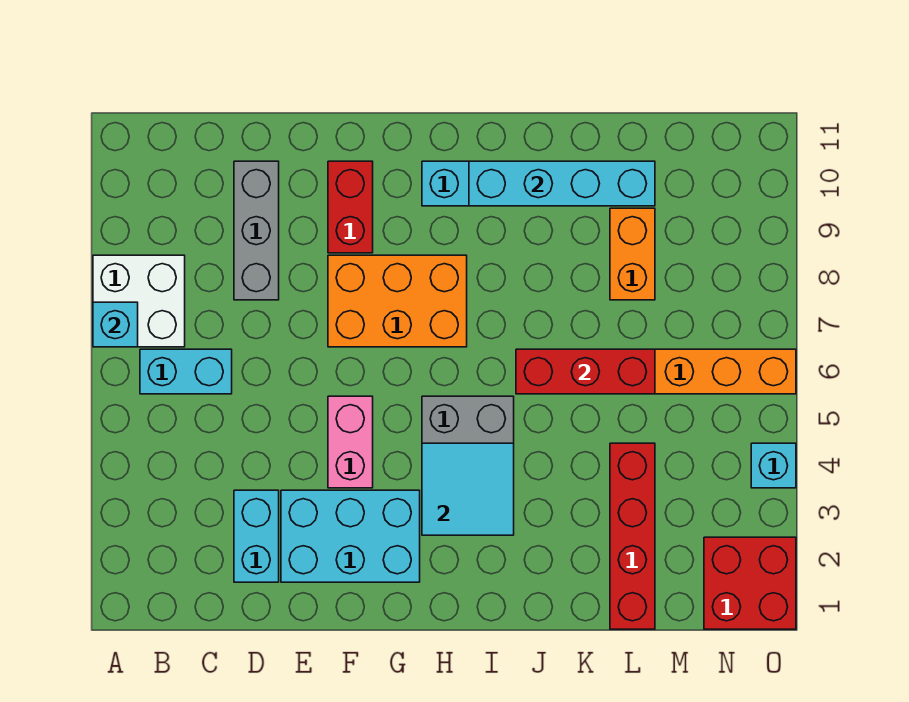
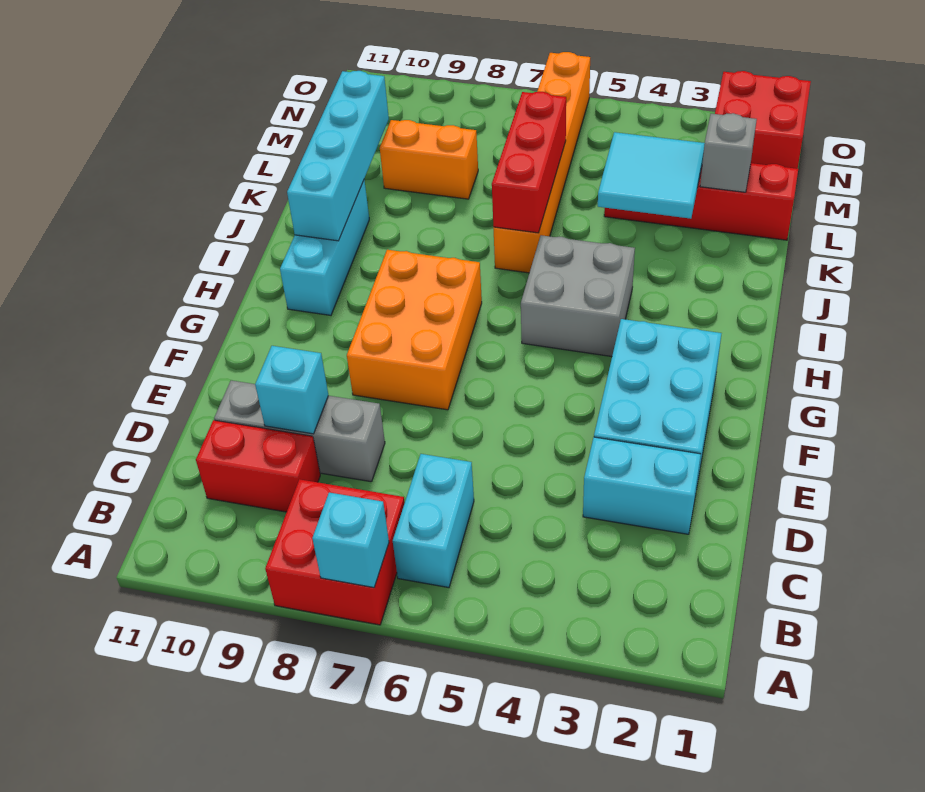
white 2x2 brick [93,255,185,347] -> red 2x2 brick [265,479,405,625]
pink 1x2 brick [328,396,373,488] -> none
red 1x2 brick [328,161,373,253] -> red 1x2 brick moved to [196,420,320,512]
cyan 2x2 tile [422,443,514,535] -> cyan 2x2 tile moved to [598,132,705,219]
none -> grey 1x1 brick [700,113,757,192]
cyan 1x1 brick [751,443,796,488] -> cyan 1x1 brick moved to [255,346,329,434]

